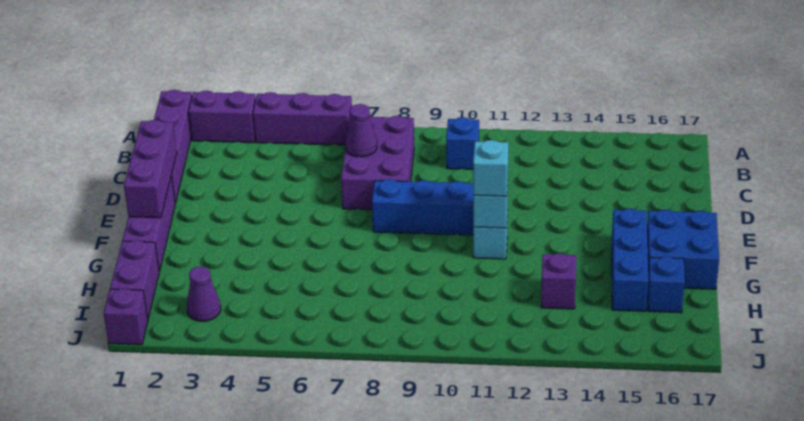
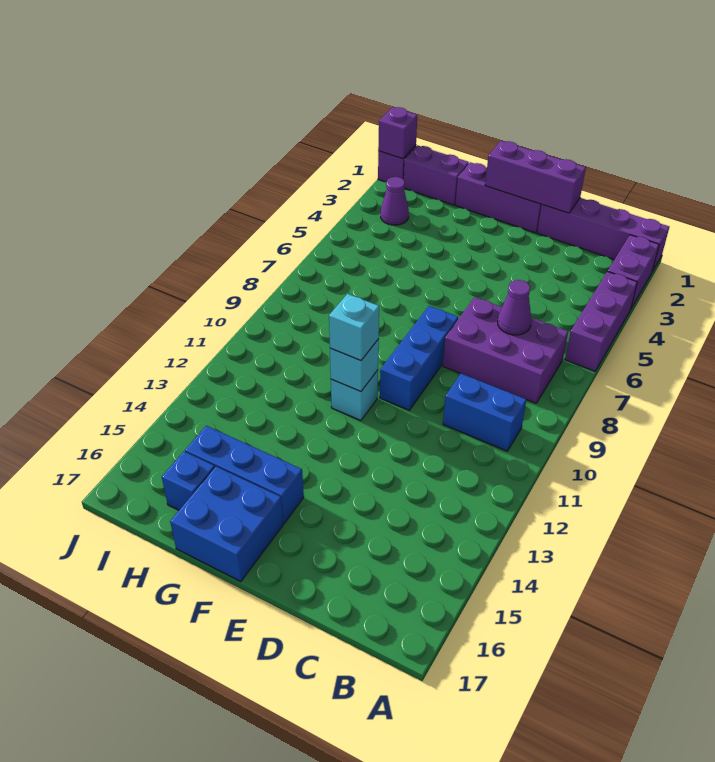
blue 1x1 brick [446,117,479,169] -> blue 1x2 brick [443,374,526,451]
purple 1x1 brick [541,253,576,309] -> purple 1x1 brick moved to [378,107,417,159]

